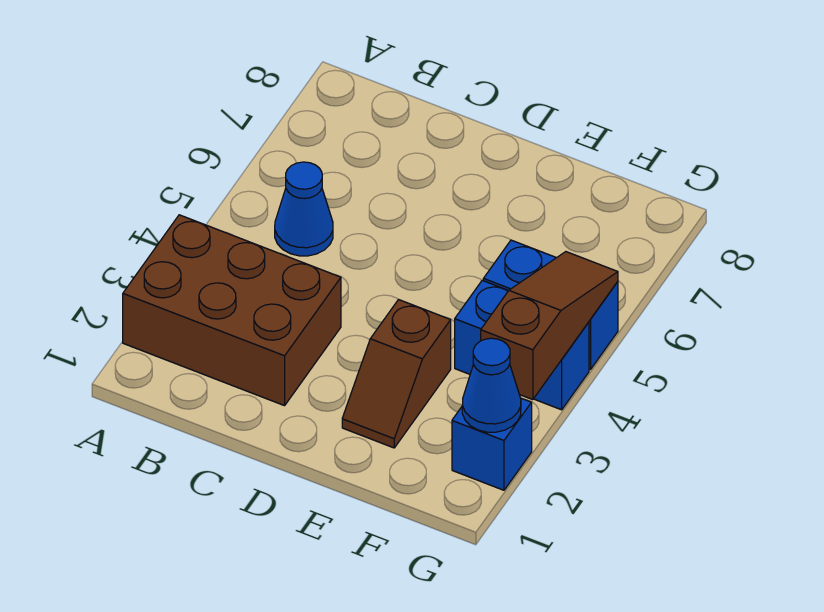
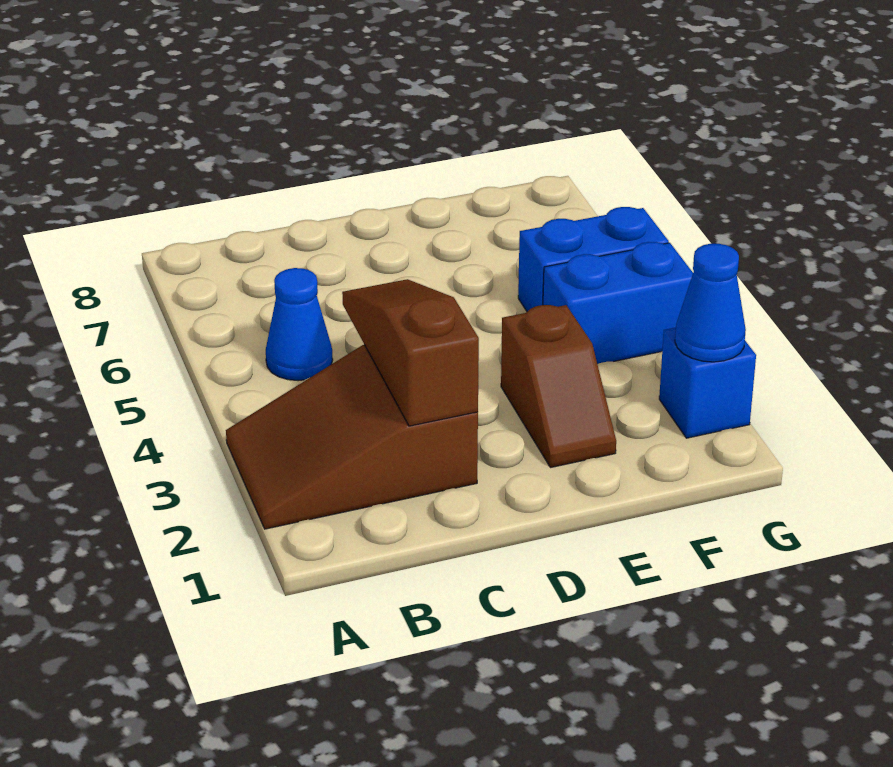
brown 2x3 brick [123,215,341,406] -> brown 2x3 slope [226,345,478,529]
brown 1x3 slope [481,252,618,400] -> brown 1x3 slope moved to [342,279,479,426]

